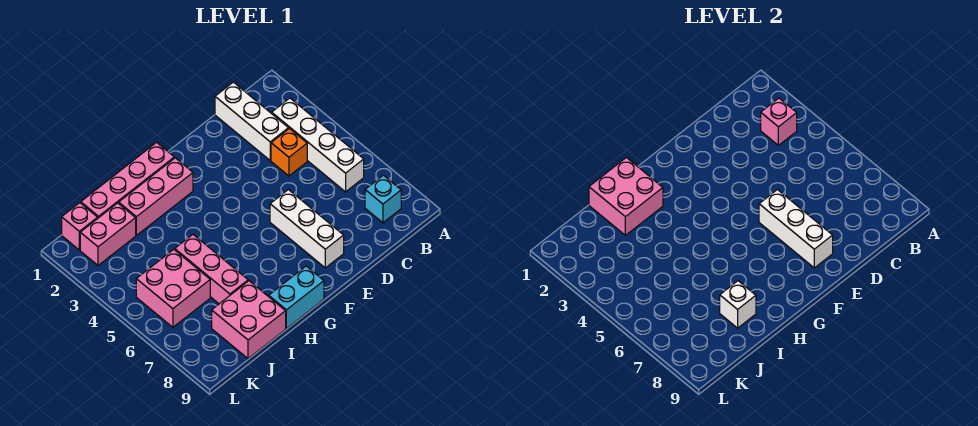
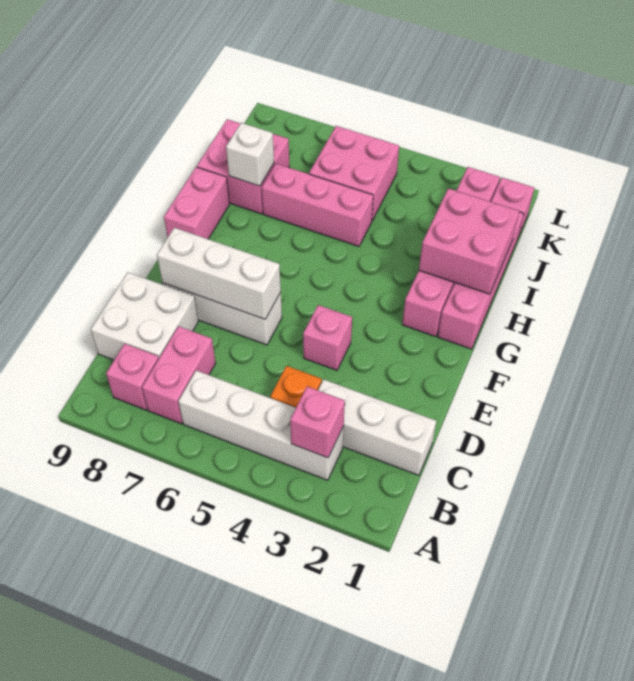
none -> pink 1x2 brick [142,326,216,424]
cyan 1x1 brick [365,175,401,223] -> pink 1x1 brick [106,344,159,410]
none -> white 2x2 brick [91,272,198,360]
none -> pink 1x1 brick [303,305,352,370]
cyan 1x2 brick [269,266,324,329] -> pink 1x2 brick [164,167,229,239]

